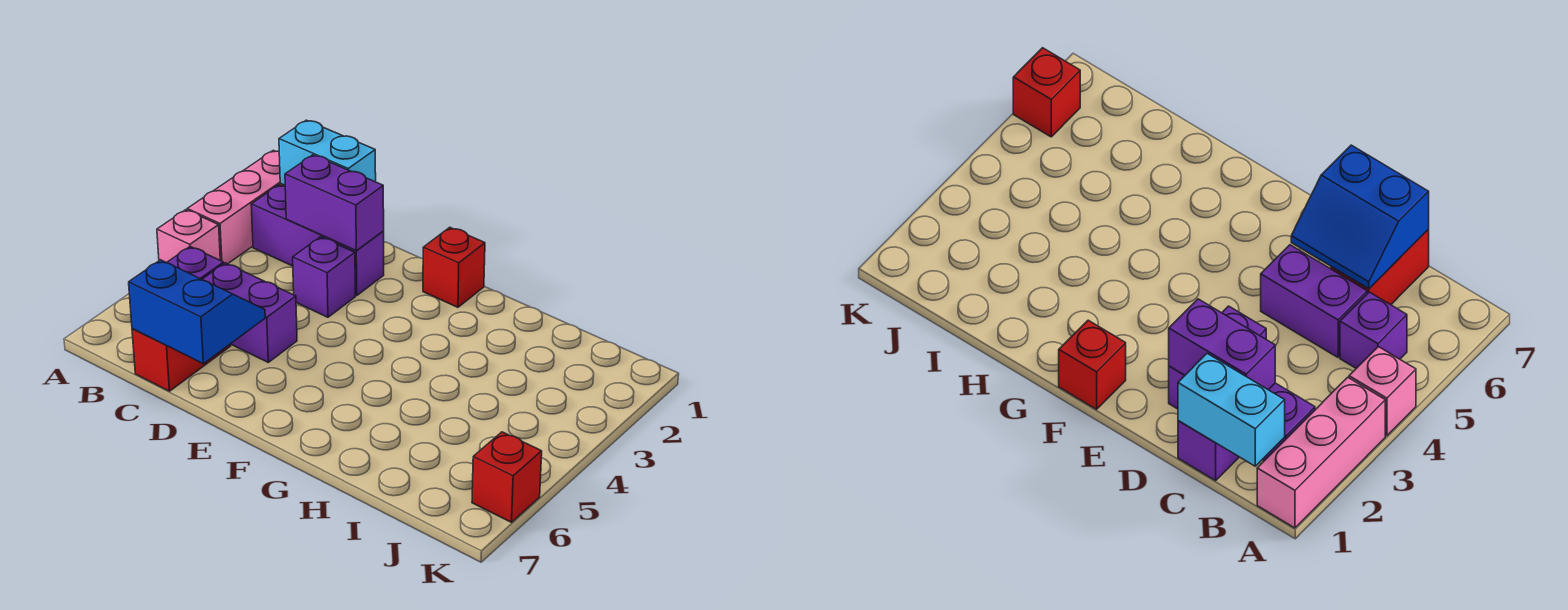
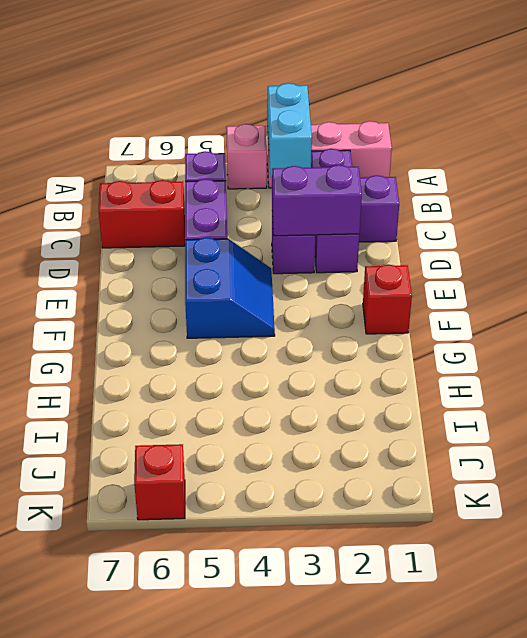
cyan 1x2 brick [279,120,376,185] -> cyan 1x2 brick moved to [267,83,312,178]
purple 1x2 brick [285,155,384,251] -> purple 1x2 brick turned to [272,165,362,236]
blue 2x2 slope [129,260,265,364] -> blue 2x2 slope moved to [185,238,275,338]

